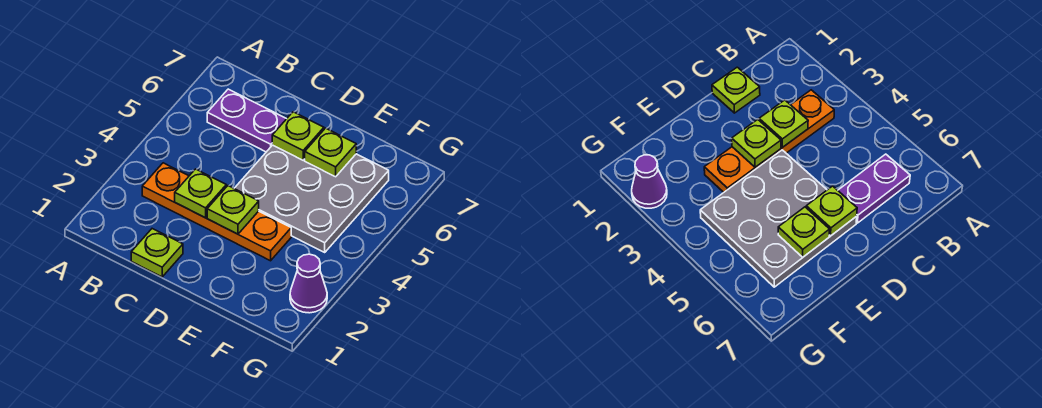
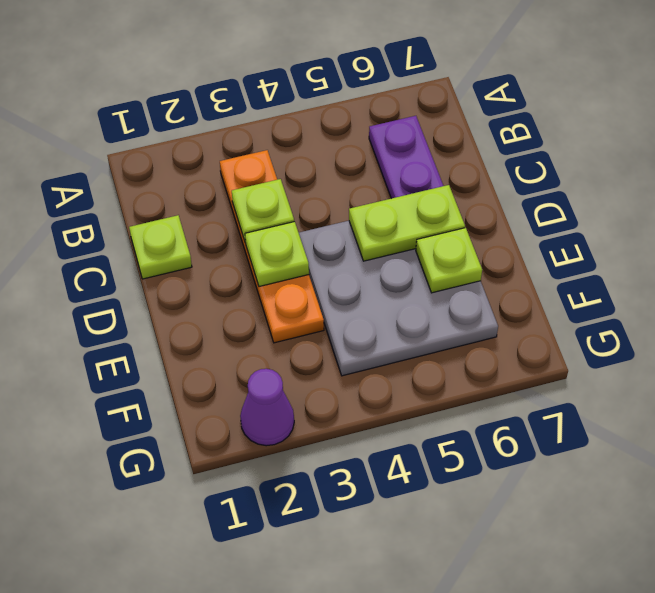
lime 1x1 plate [272,112,324,160] -> lime 1x2 plate [349,185,465,261]

